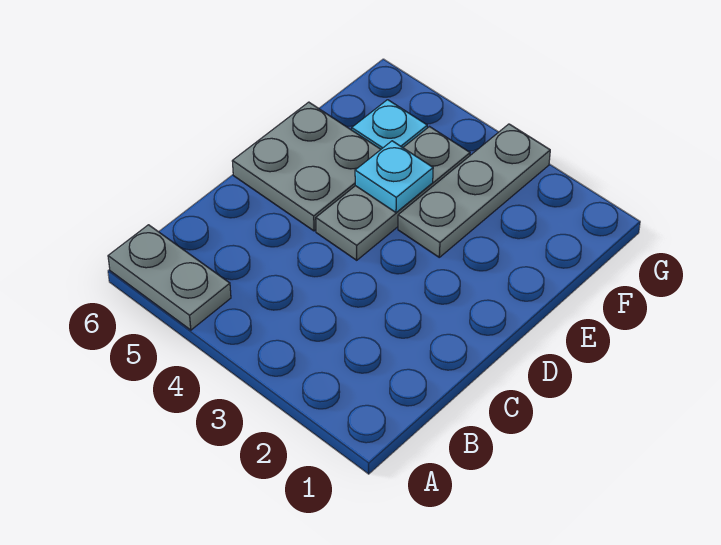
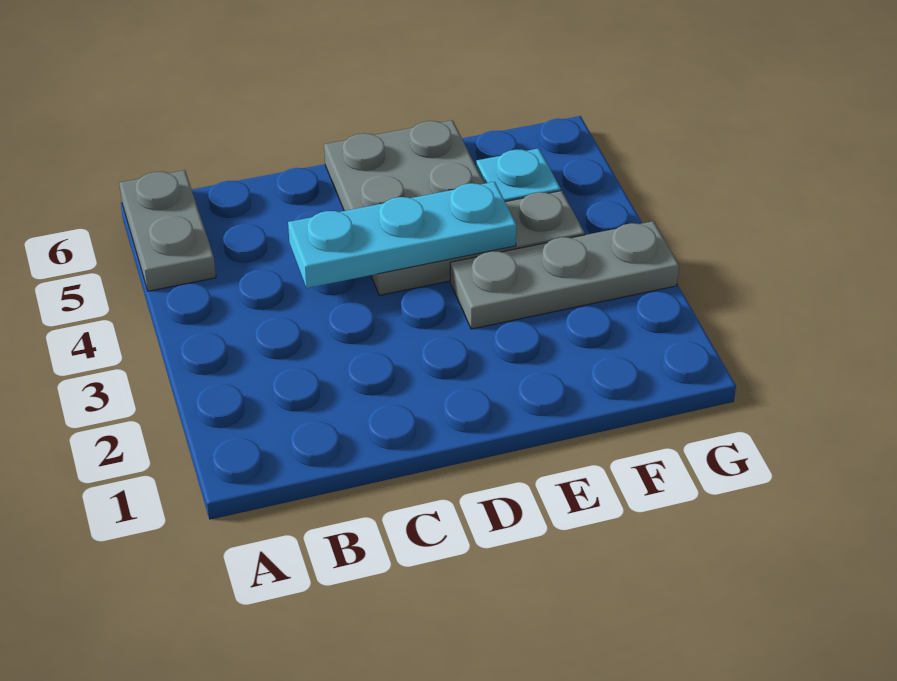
cyan 1x1 plate [355,141,433,213] -> cyan 1x3 plate [288,182,517,288]

